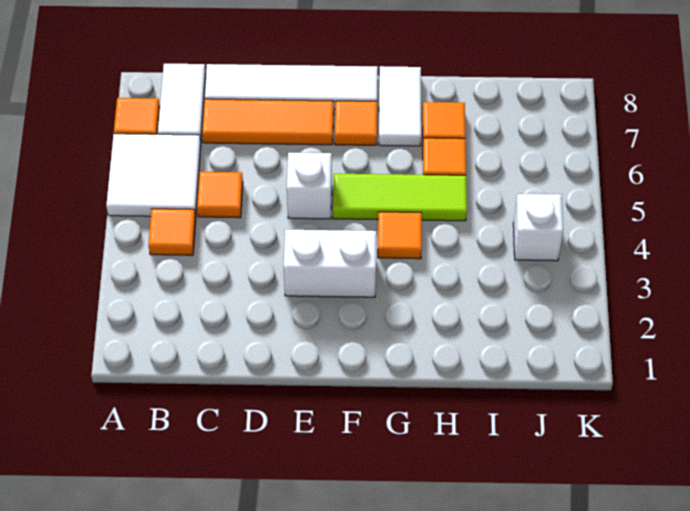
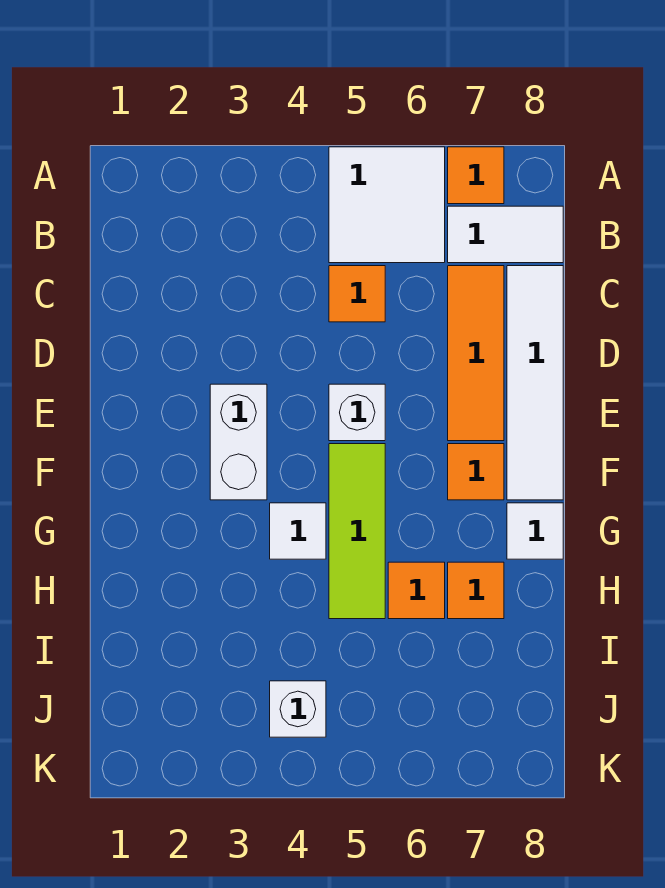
orange 1x1 tile [148,209,196,255] -> none
orange 1x1 tile [378,212,422,259] -> white 1x1 tile [270,503,326,559]
white 1x2 tile [379,66,421,146] -> white 1x1 tile [507,503,563,559]

